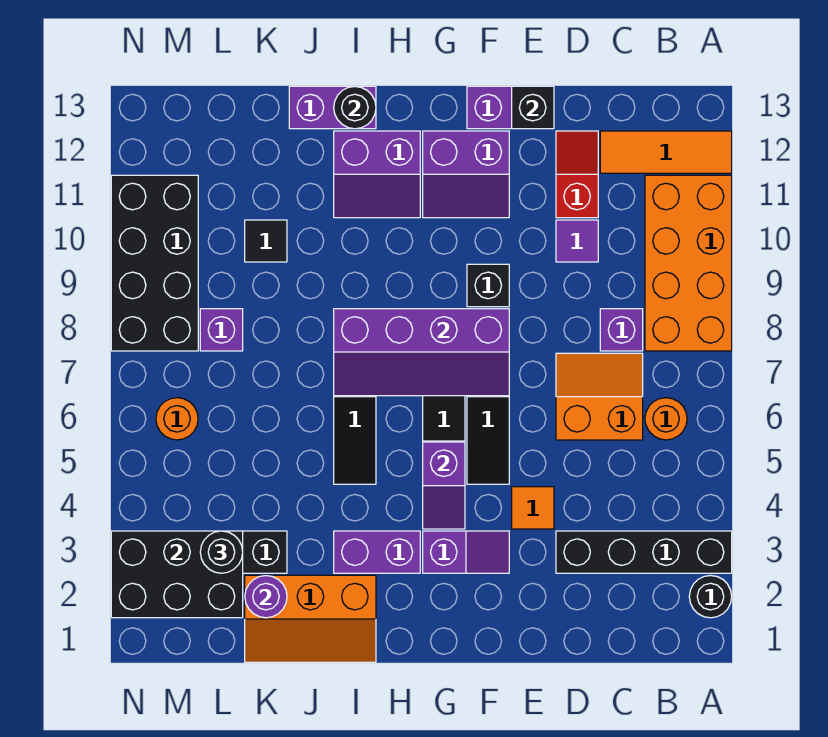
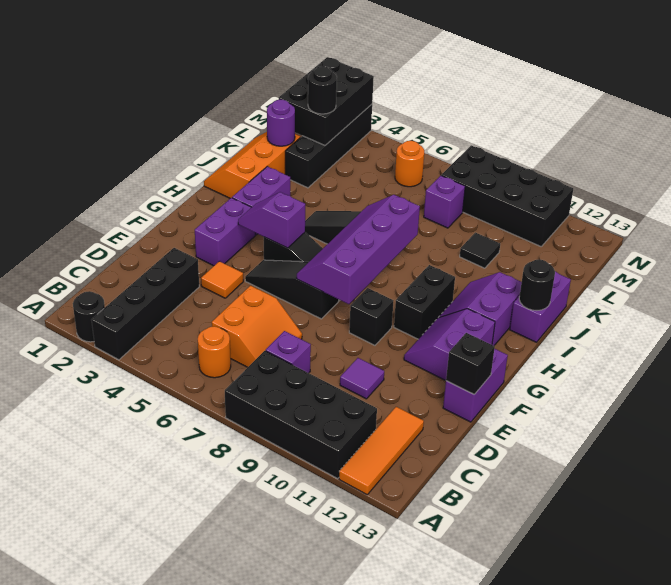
orange 2x4 brick [645,175,732,351] -> black 2x4 brick [225,351,377,479]
red 1x2 slope [556,131,598,218] -> none
purple 1x2 slope [423,531,509,573] -> purple 1x2 brick [195,198,255,266]
none -> black 1x2 brick [394,265,455,339]

